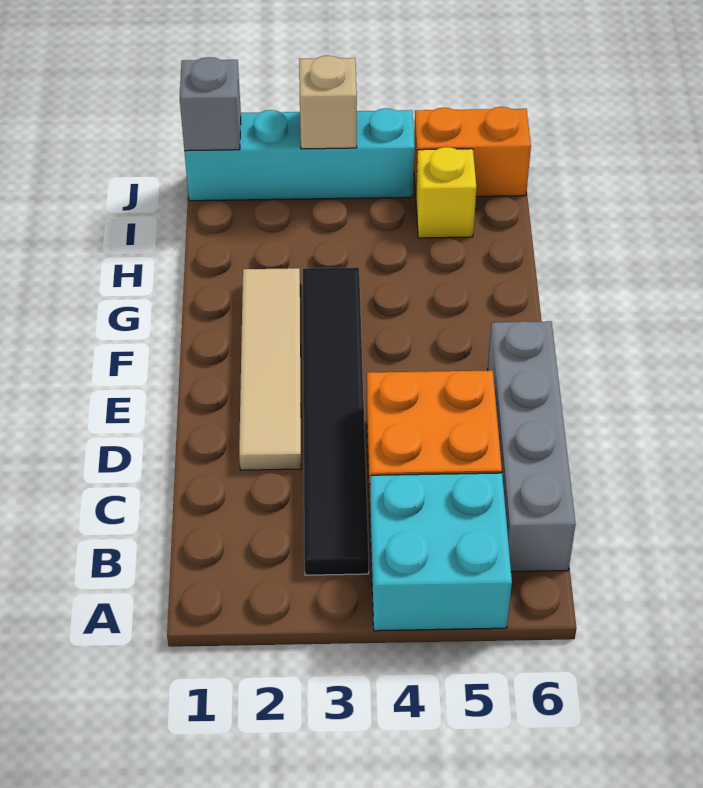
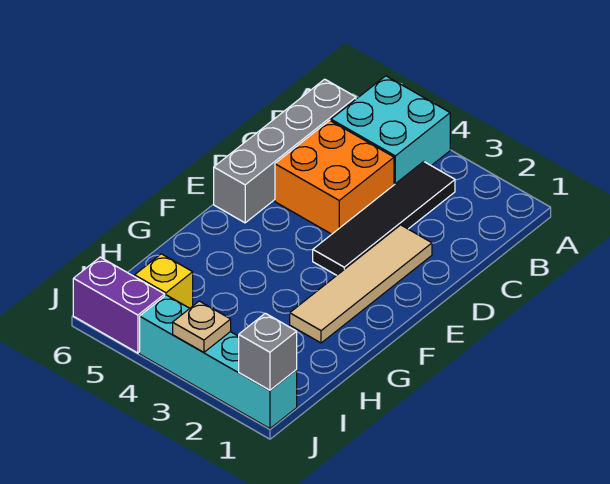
black 1x6 tile [303,267,369,575] -> black 1x4 tile [313,162,455,275]
tan 1x1 brick [299,56,357,149] -> tan 1x1 plate [173,301,231,352]
orange 1x2 brick [414,107,531,196] -> purple 1x2 brick [73,257,165,353]

